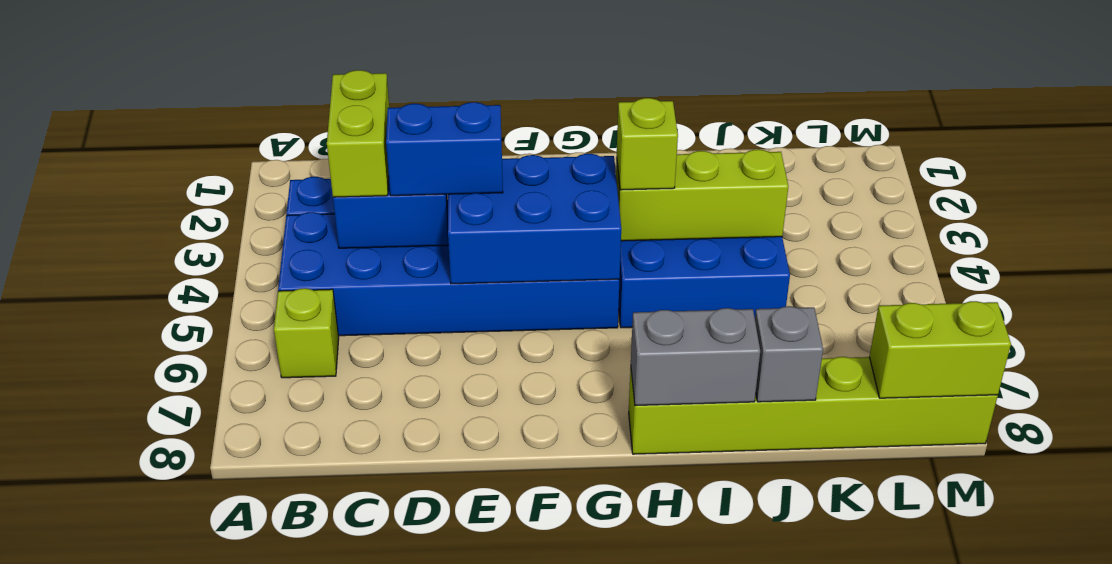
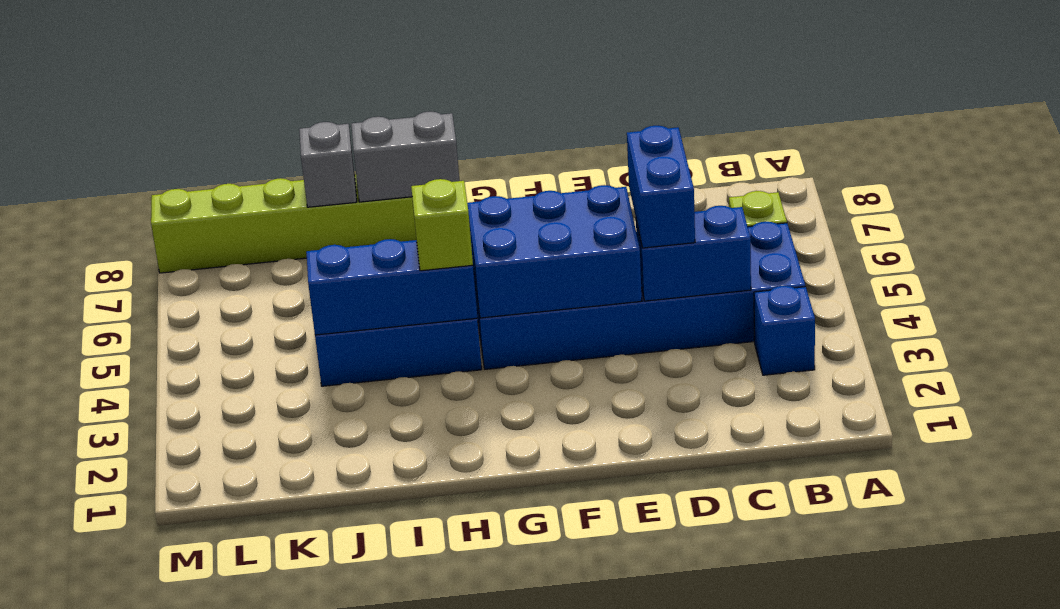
lime 1x2 brick [327,70,389,197] -> none
blue 1x2 brick [386,102,503,196] -> blue 1x2 brick turned to [627,126,695,248]
lime 1x3 brick [616,149,788,241] -> blue 1x3 brick [306,239,477,335]
lime 1x2 brick [869,301,1011,398] -> none

